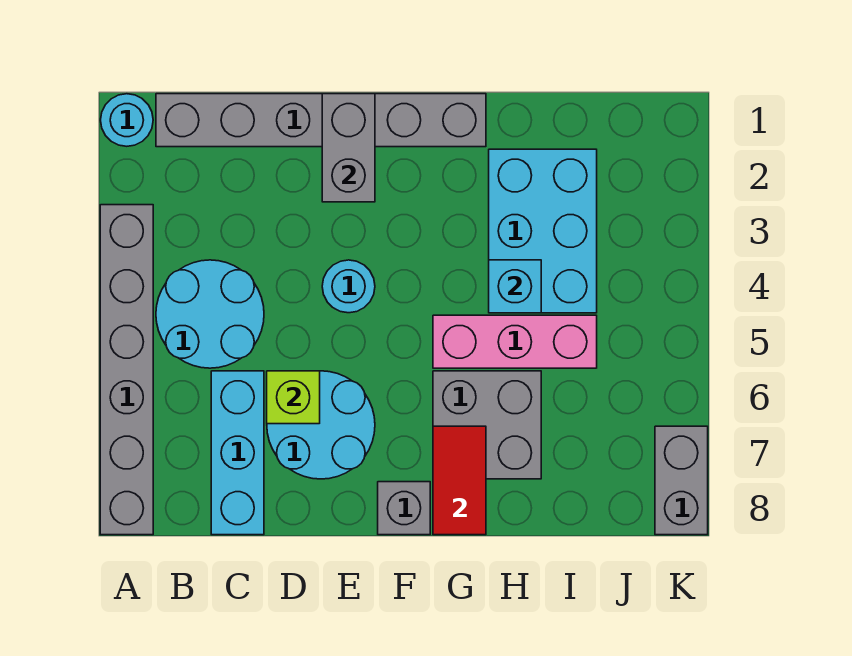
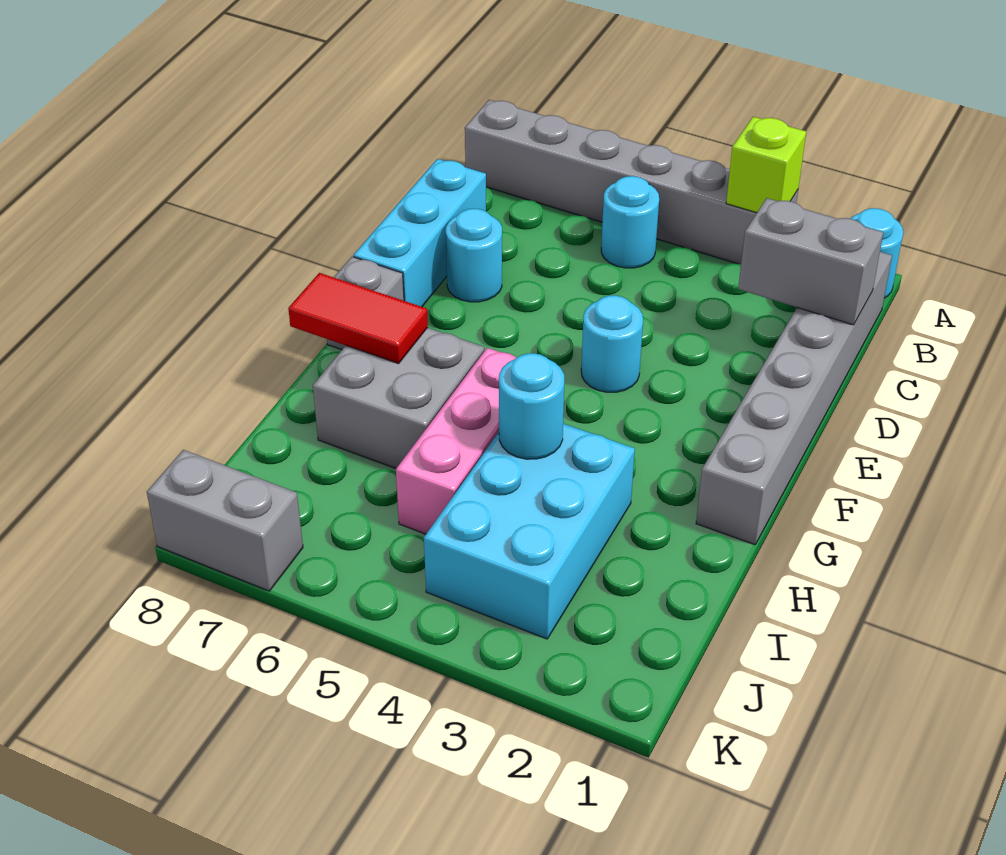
cyan 2x2 round brick [156,260,264,368] -> cyan 1x1 round brick [601,176,659,268]
cyan 1x3 brick [211,371,264,535] -> cyan 1x3 brick turned to [353,159,486,307]
cyan 2x2 round brick [267,371,375,479] -> cyan 1x1 round brick [446,209,502,302]
lime 1x1 brick [267,371,320,424] -> lime 1x1 brick moved to [726,117,806,213]
grey 1x2 brick [322,94,375,202] -> grey 1x2 brick moved to [738,198,883,325]
cyan 2x3 brick [489,149,597,313] -> cyan 2x3 brick turned to [424,424,635,639]
cyan 1x1 brick [489,260,541,313] -> cyan 1x1 round brick [499,353,565,459]

